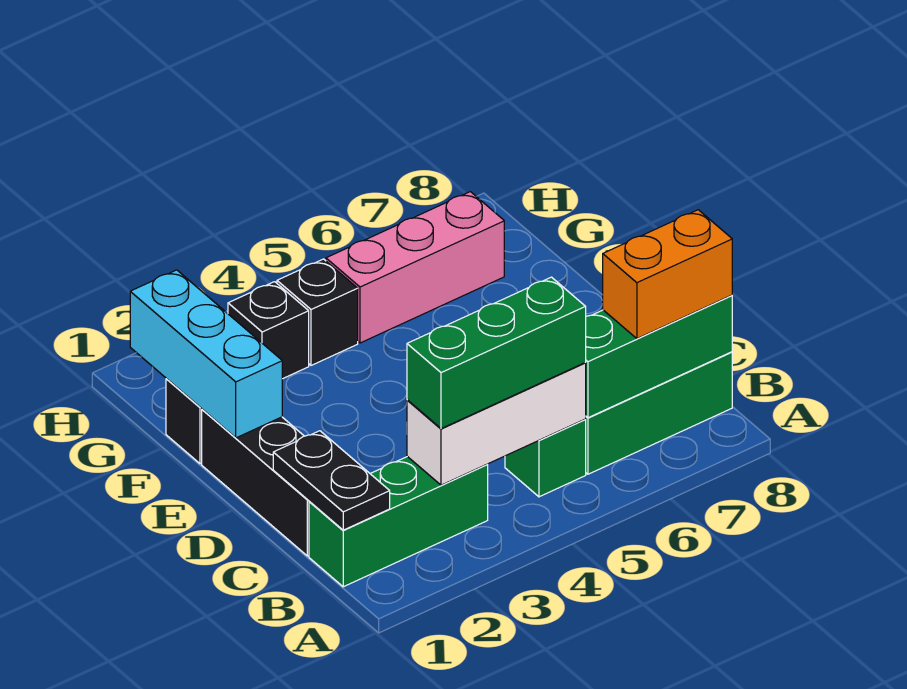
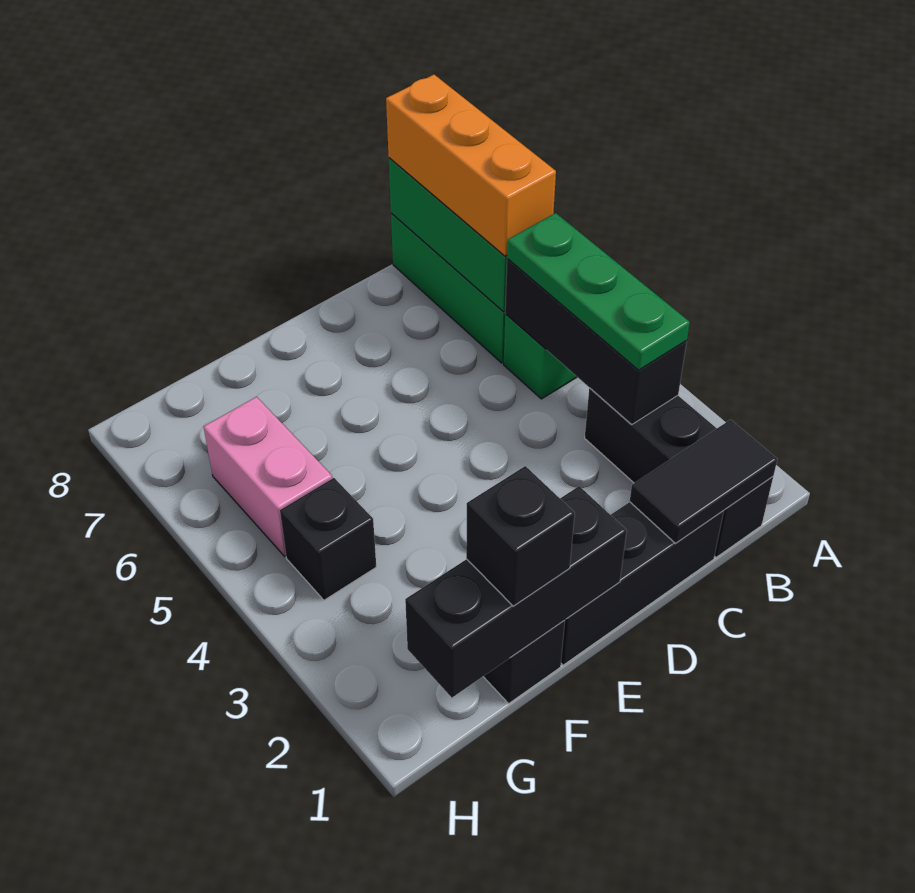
green 1x3 brick [309,457,488,587] -> black 1x3 brick [585,388,773,557]
black 1x2 plate [273,431,390,530] -> black 1x2 tile [630,420,777,543]
white 1x3 brick [407,363,586,485] -> black 1x3 brick [505,259,687,424]
green 1x3 brick [407,277,586,429] -> green 1x3 plate [507,213,690,370]
orange 1x2 brick [603,210,732,339] -> orange 1x3 brick [386,75,556,256]
cyan 1x3 brick [130,270,282,438] -> black 1x3 brick [405,486,627,698]
black 1x1 brick [228,282,309,379] -> black 1x1 brick moved to [466,466,575,606]
pink 1x3 brick [326,192,504,343] -> pink 1x2 brick [204,397,332,556]

